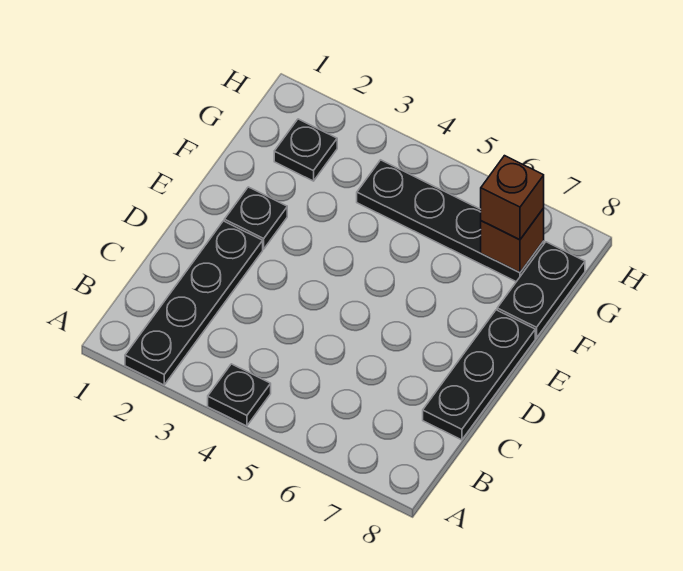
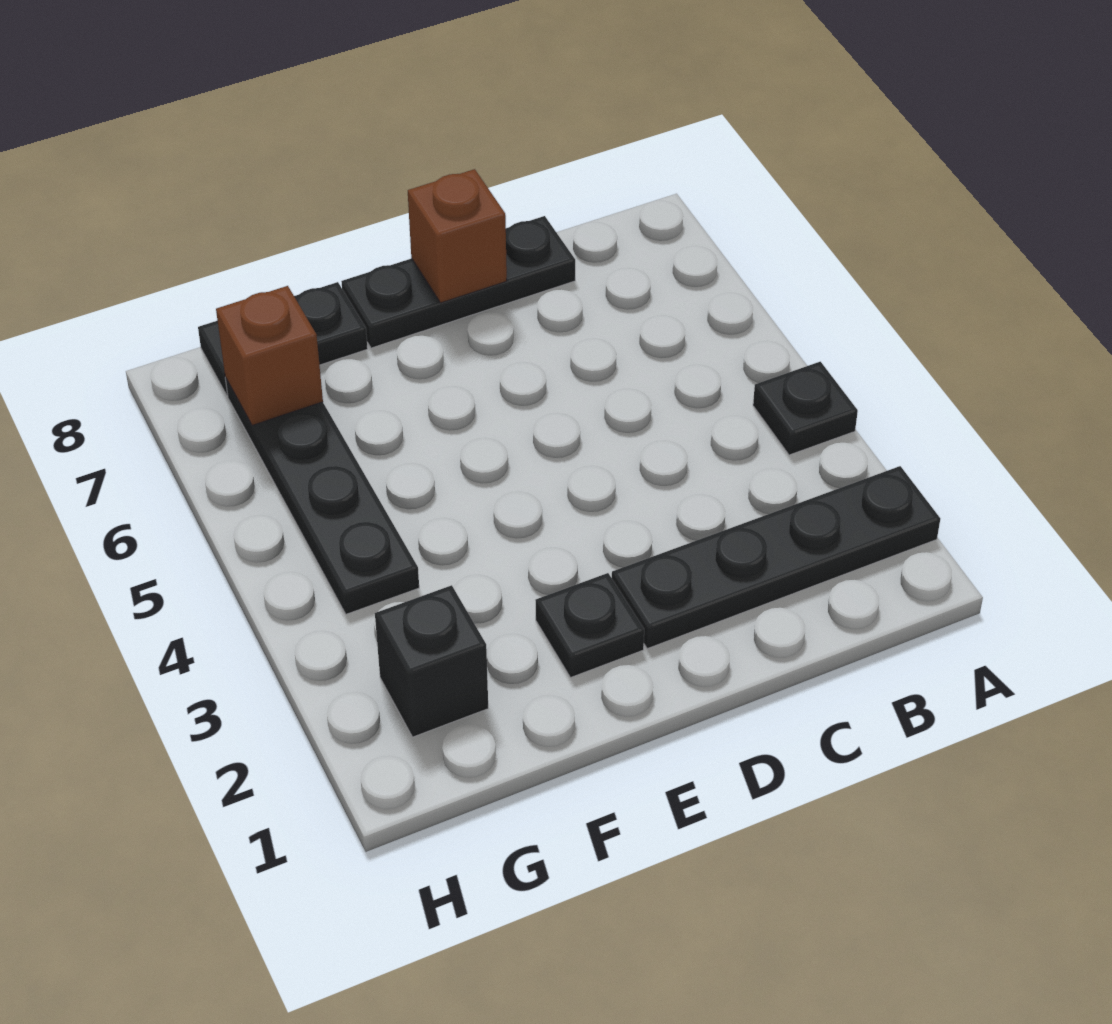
black 1x1 plate [274,119,337,181] -> black 1x1 brick [375,585,488,737]
brown 1x1 brick [481,156,544,240] -> brown 1x1 brick moved to [408,169,507,303]

